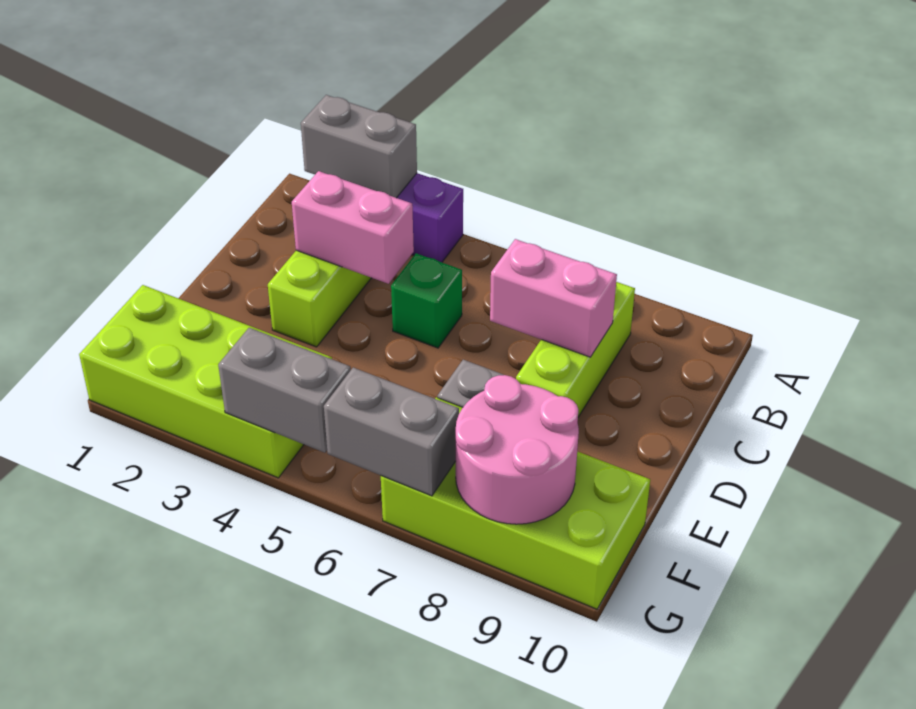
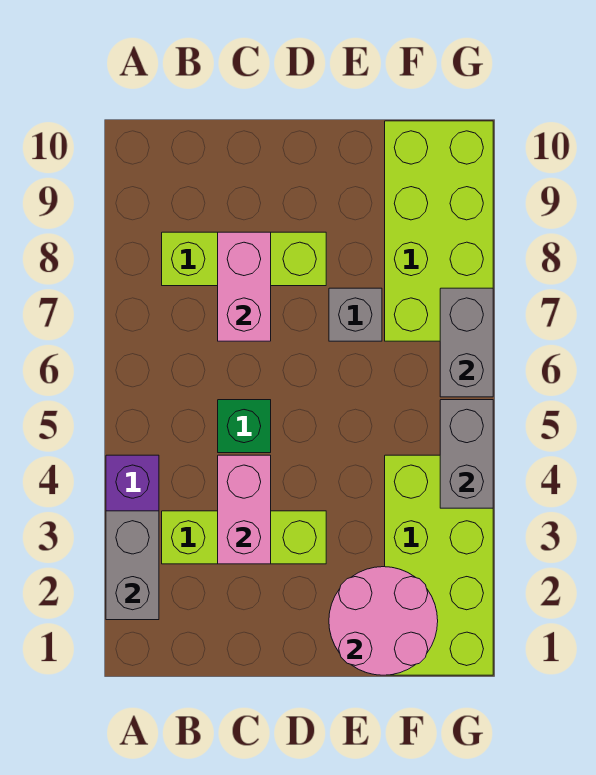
pink 2x2 round brick [456,375,579,524] -> pink 2x2 round brick moved to [329,567,438,675]

